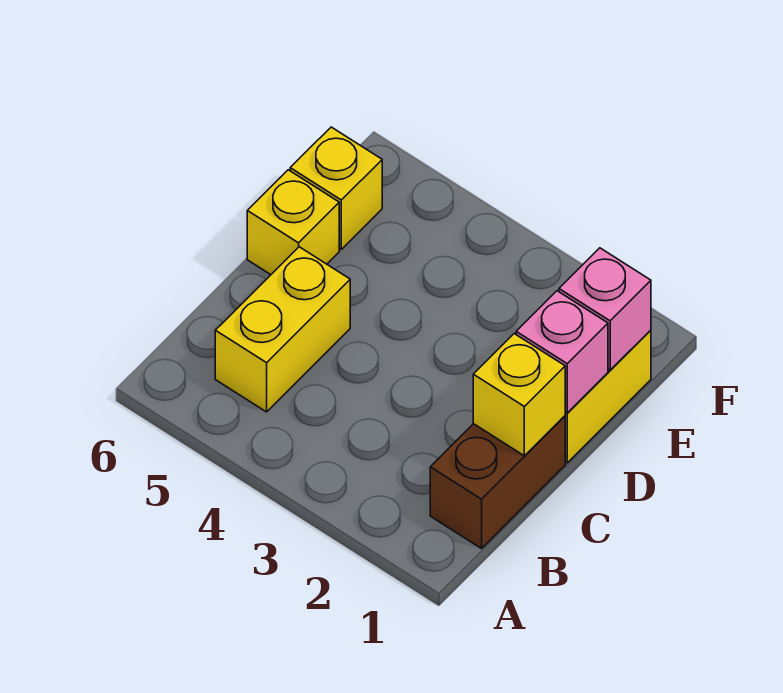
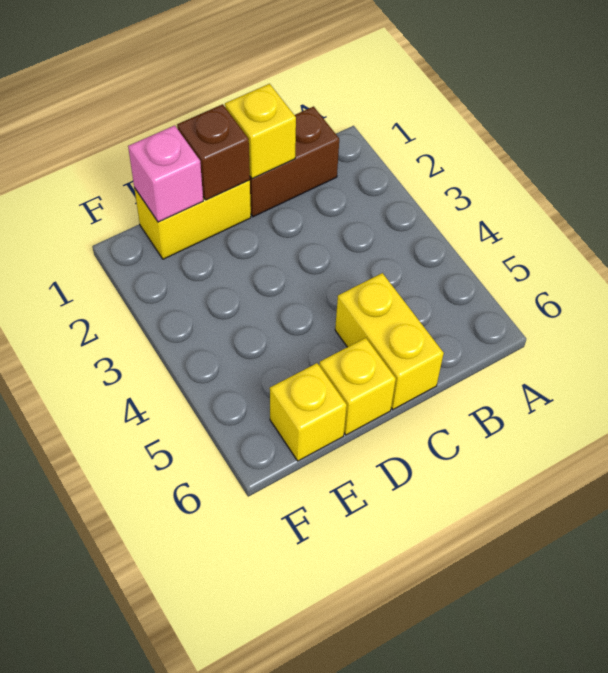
yellow 1x2 brick [215,247,350,412] -> yellow 1x2 brick turned to [335,273,444,409]
pink 1x1 brick [516,291,608,413] -> brown 1x1 brick [177,104,250,200]

